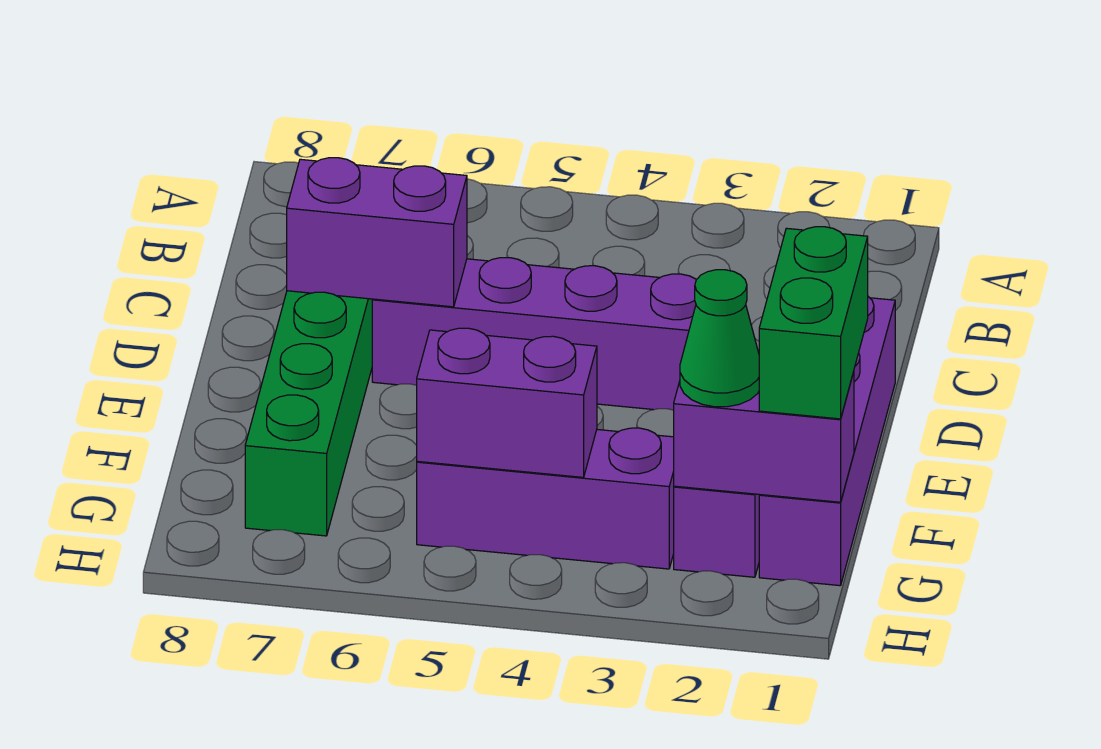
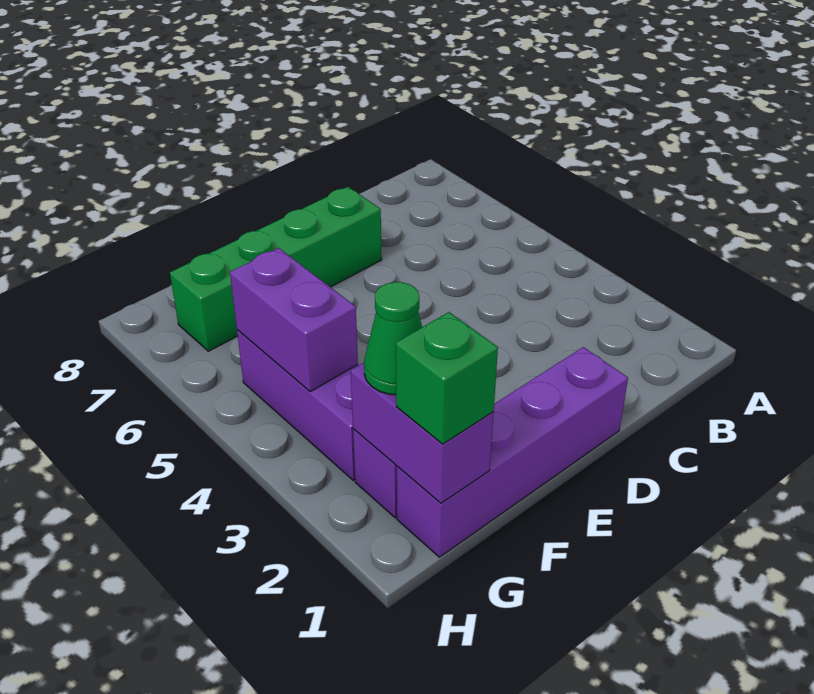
purple 1x4 brick [372,258,697,410] -> none
purple 1x2 brick [287,158,467,307] -> none
green 1x2 brick [759,227,868,419] -> green 1x1 brick [396,312,498,444]

